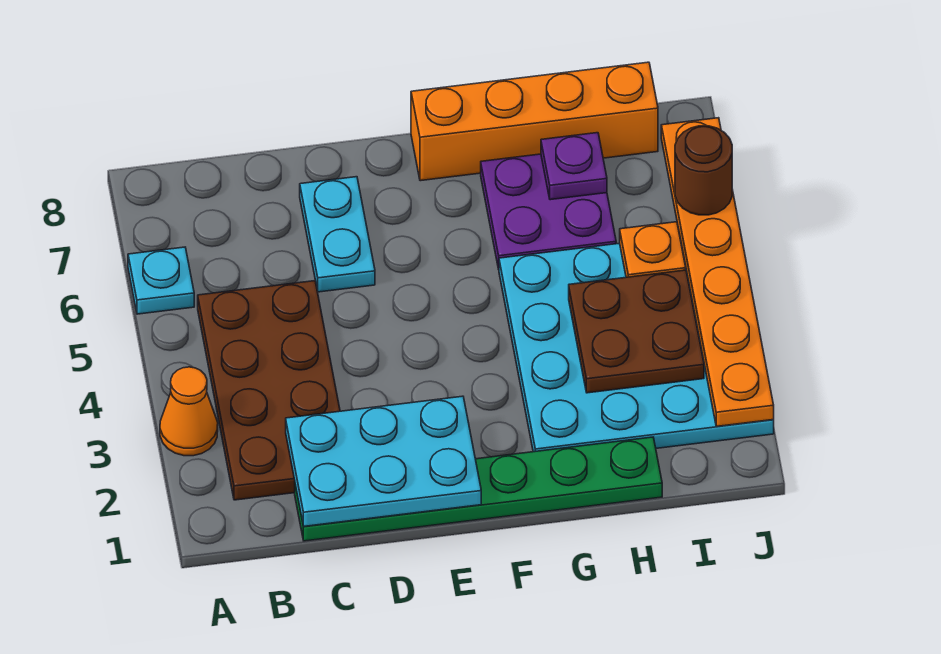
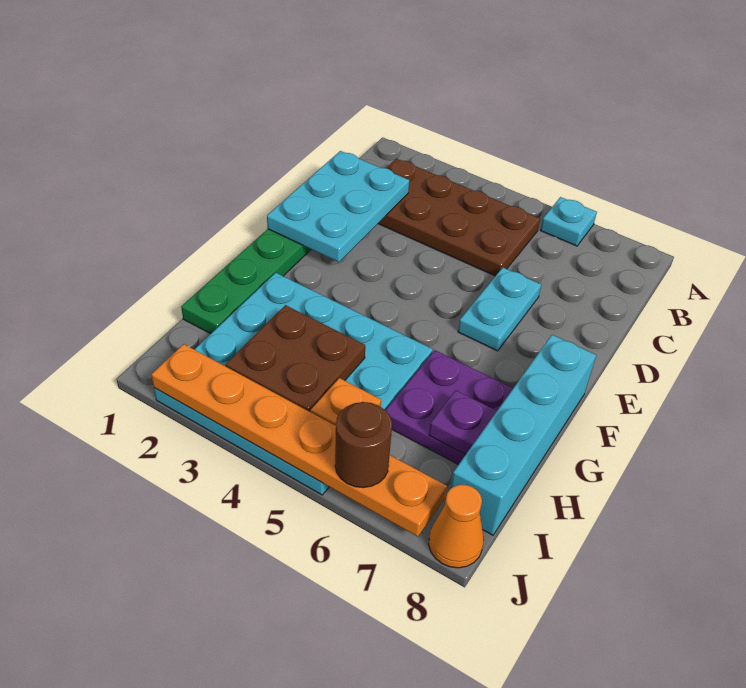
orange 1x1 cone [160,367,218,456] -> orange 1x1 cone moved to [429,485,484,568]
cyan 1x2 plate [300,177,375,292] -> cyan 1x2 plate turned to [458,268,541,351]
orange 1x4 brick [411,62,658,181] -> cyan 1x4 brick [451,335,596,535]

